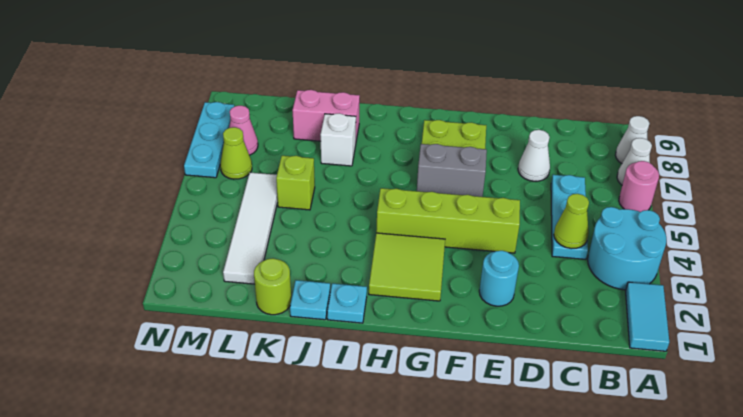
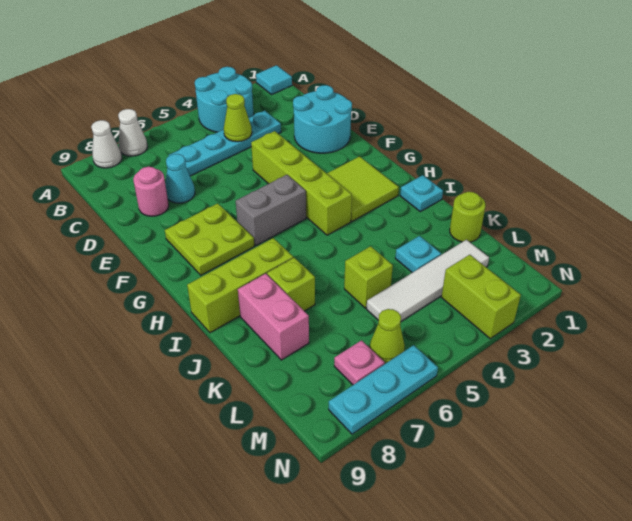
cyan 1x2 tile [626,282,669,351] -> cyan 1x1 tile [256,65,292,95]
pink 1x1 round brick [619,161,659,212] -> pink 1x1 round brick moved to [133,167,169,216]
cyan 1x3 plate [551,175,588,259] -> cyan 1x4 plate [169,111,281,176]
white 1x1 cone [518,130,550,181] -> cyan 1x1 cone [165,154,195,203]
cyan 1x1 round brick [479,251,519,306] -> cyan 2x2 round brick [293,85,352,153]
grey 1x2 brick [417,144,487,197] -> grey 1x2 brick turned to [236,175,306,245]
none -> lime 1x3 brick [187,238,293,333]
cyan 1x1 plate [290,280,330,320] -> cyan 1x1 plate moved to [395,236,441,273]
white 1x1 brick [321,113,356,166] -> lime 1x1 brick [267,258,315,311]
none -> lime 1x2 brick [441,255,521,339]
pink 1x1 cone [229,106,258,155] -> pink 1x1 plate [334,340,385,385]

